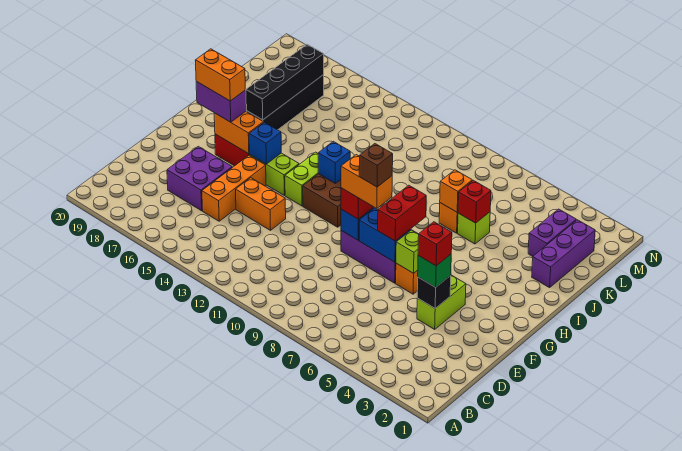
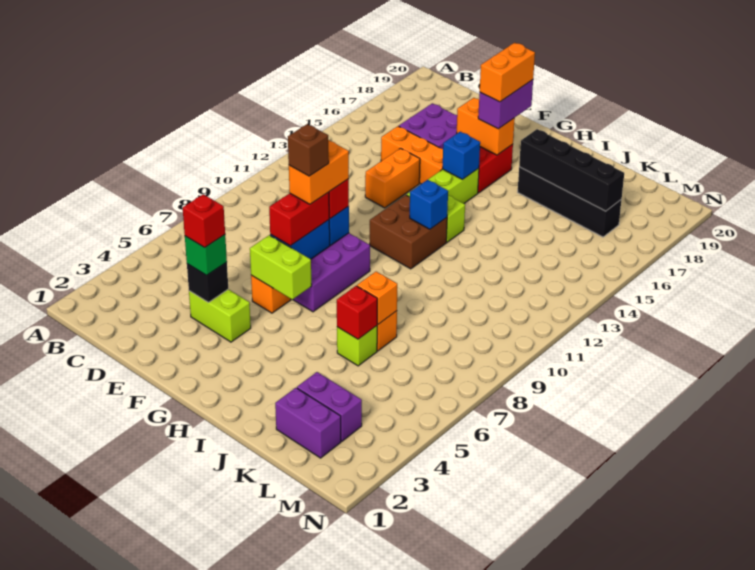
lime 1x1 brick [396,230,419,273] -> lime 1x2 brick [250,235,312,300]
red 1x2 brick [378,185,426,241] -> red 1x2 brick turned to [269,192,329,246]
orange 1x2 brick [214,112,264,154] -> orange 1x2 brick turned to [457,98,515,155]
purple 1x3 brick [532,220,595,288] -> purple 1x2 brick [275,388,341,458]

